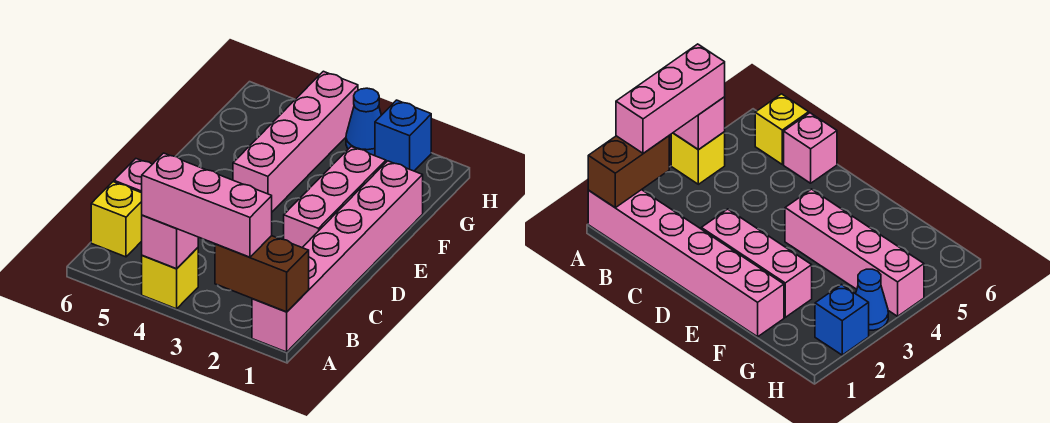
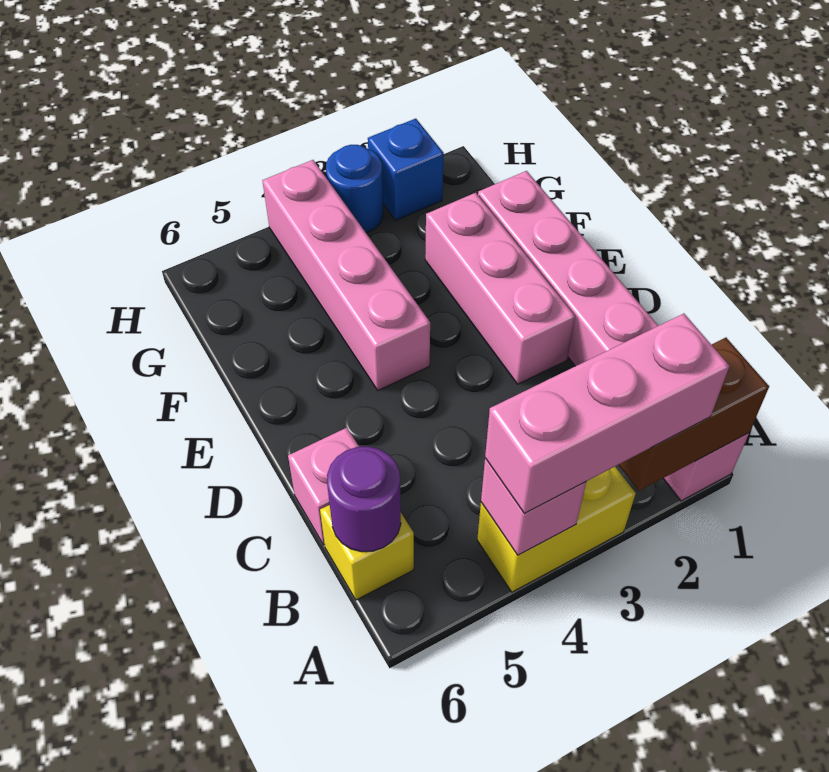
yellow 1x1 brick [142,248,198,309] -> yellow 1x2 brick [477,467,636,592]
none -> purple 1x1 round brick [327,447,401,552]
blue 1x1 cone [346,88,381,155] -> blue 1x1 round brick [326,145,383,233]

